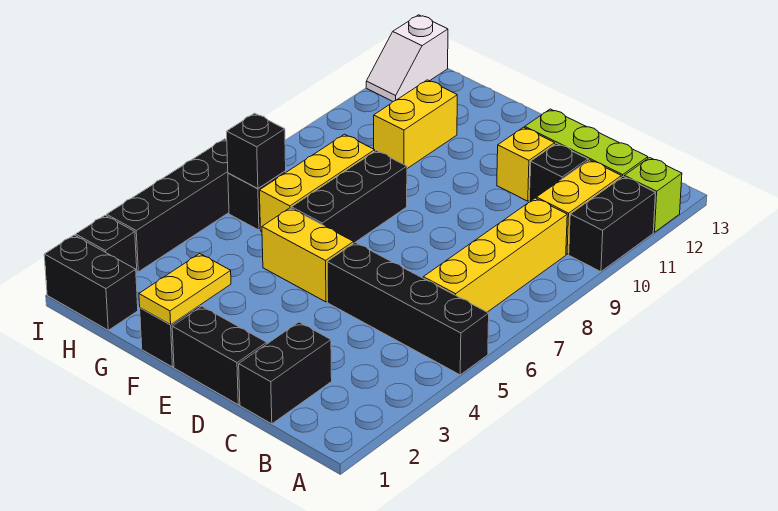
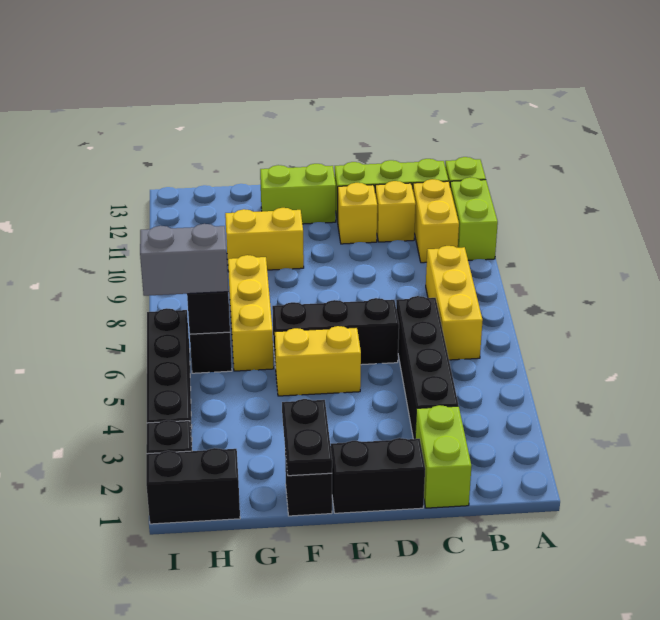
black 1x4 brick [327,242,489,375] -> black 1x4 brick turned to [396,296,458,439]
black 1x2 brick [569,177,655,272] -> lime 1x2 brick [450,177,498,260]
yellow 1x4 brick [423,198,567,312] -> yellow 1x3 brick [426,246,483,360]
black 1x2 brick [239,322,332,424] -> lime 1x2 brick [415,405,471,508]
black 1x1 brick [529,144,588,202] -> yellow 1x1 brick [375,181,416,242]
none -> lime 1x2 brick [260,164,336,224]
yellow 1x2 plate [139,254,231,325] -> black 1x2 plate [282,399,332,476]
black 1x3 brick [291,151,407,243] -> black 1x3 brick turned to [272,298,399,368]
yellow 1x2 brick [374,80,457,169] -> yellow 1x2 brick turned to [225,208,304,270]
none -> grey 1x2 brick [140,224,228,296]
white 1x2 slope [366,15,448,102] -> none

